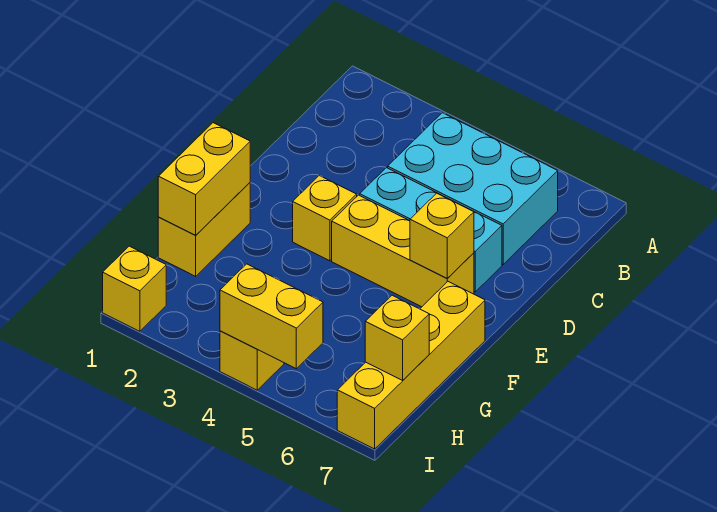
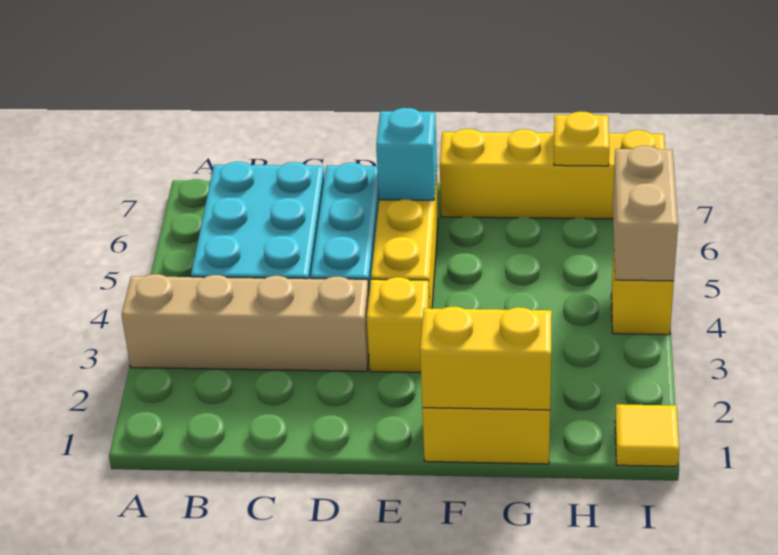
none -> tan 1x4 brick [121,274,369,371]
yellow 1x1 brick [410,193,474,278] -> cyan 1x1 brick [376,108,437,200]
yellow 1x1 brick [365,295,429,380] -> yellow 1x1 plate [554,112,609,166]
yellow 1x1 brick [103,246,166,331] -> yellow 1x1 tile [615,404,679,466]
yellow 1x2 brick [220,264,323,369] -> tan 1x2 brick [613,146,678,281]

